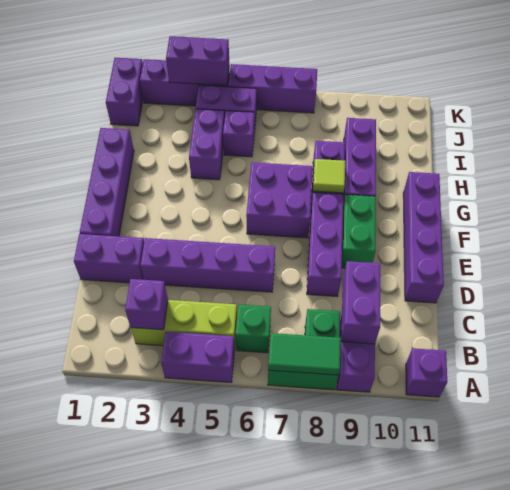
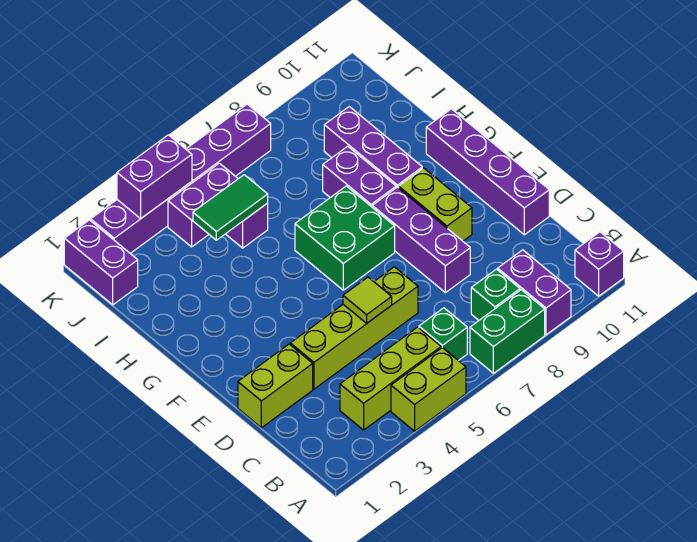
purple 1x2 brick [161,332,234,383] -> lime 1x2 brick [391,348,466,431]
green 1x2 tile [268,333,341,375] -> green 1x2 tile moved to [193,175,268,240]
purple 1x1 brick [125,279,168,330] -> none
purple 1x2 brick [341,261,380,344] -> none
purple 1x2 brick [74,234,144,283] -> lime 1x2 brick [238,344,313,428]
purple 1x4 brick [140,238,275,292] -> lime 1x4 brick [290,267,418,389]
purple 1x4 brick [80,128,134,236] -> none
green 1x2 brick [341,195,376,268] -> lime 1x2 brick [399,168,472,241]
purple 2x2 brick [246,162,313,238] -> green 2x2 brick [295,186,395,290]
lime 1x1 tile [313,159,345,193] -> lime 1x1 tile moved to [343,277,392,323]
purple 1x2 brick [189,109,225,180] -> none

